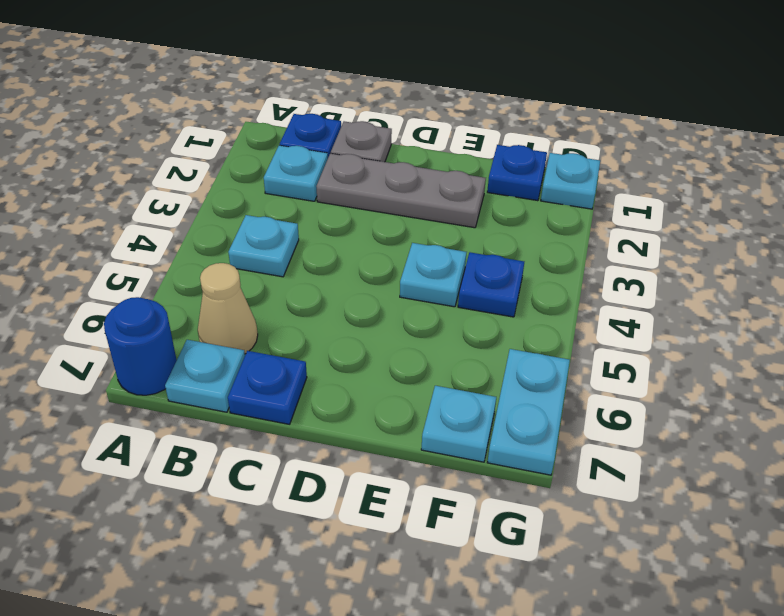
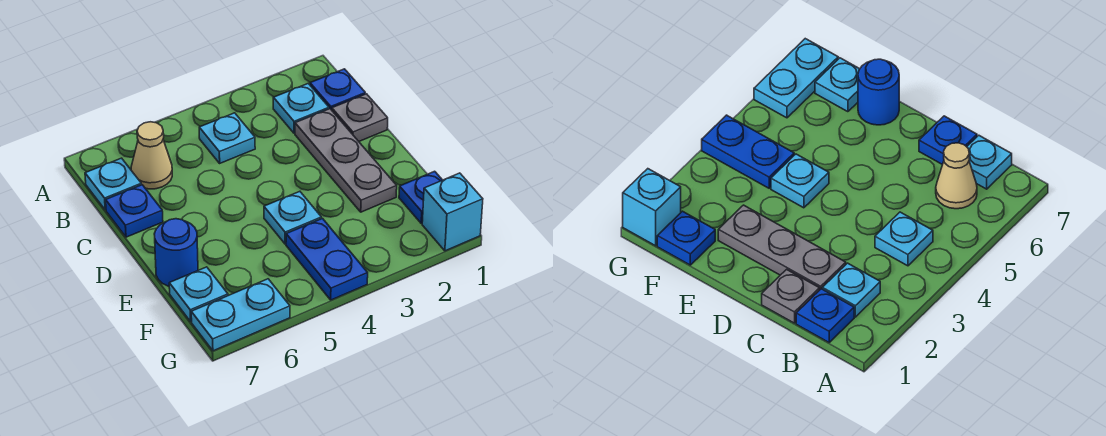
blue 1x1 round brick [104,297,177,395] -> blue 1x1 round brick moved to [154,219,198,286]
blue 1x1 plate [458,252,524,317] -> blue 1x2 plate [286,218,368,300]
cyan 1x1 plate [541,153,600,209] -> cyan 1x1 brick [422,173,483,251]

